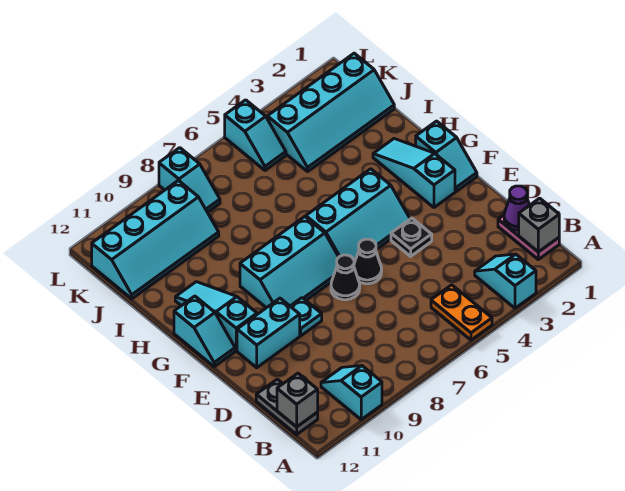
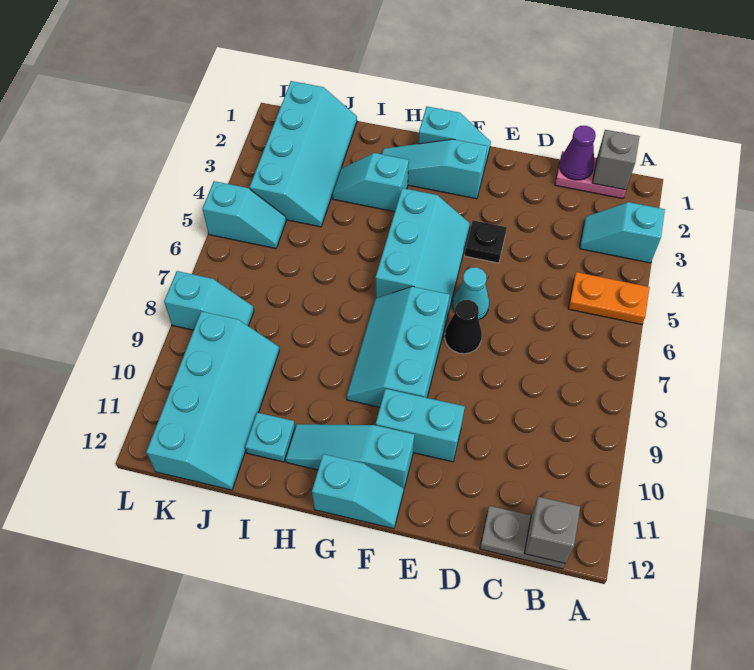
cyan 1x2 slope [321,366,382,420] -> cyan 1x2 slope moved to [332,153,409,212]
black 1x1 cone [354,239,382,284] -> cyan 1x1 cone [453,267,489,320]
cyan 1x1 plate [290,298,322,336] -> cyan 1x1 plate moved to [245,413,295,462]
cyan 1x2 brick [237,298,300,368] -> cyan 1x2 brick turned to [376,389,465,462]
cyan 2x3 slope [240,217,339,308] -> cyan 2x3 slope turned to [347,287,450,407]

